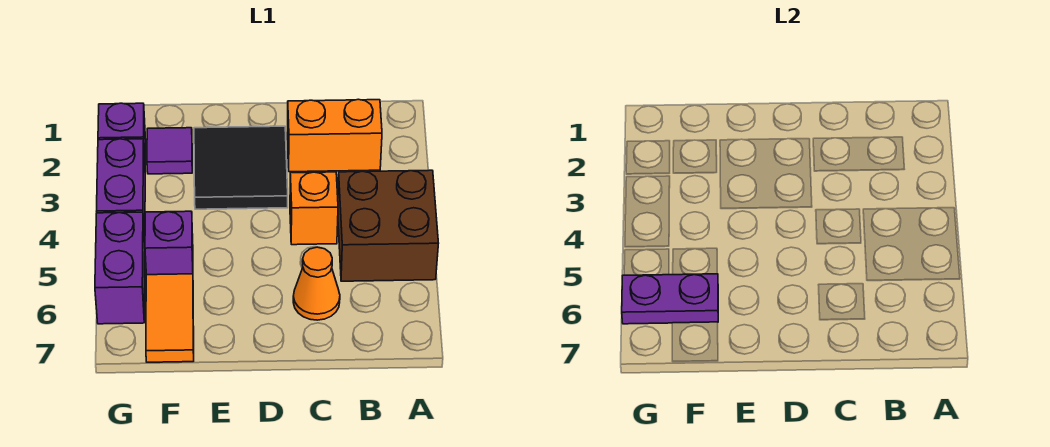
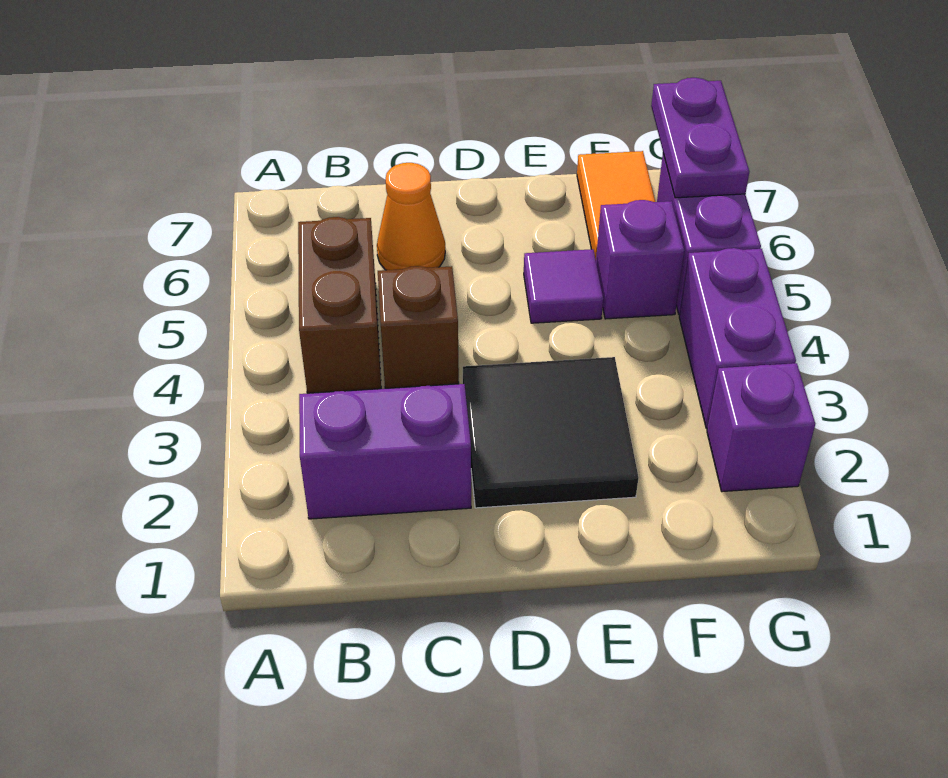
brown 2x2 brick [338,170,438,281] -> brown 1x2 brick [298,217,381,393]
orange 1x2 brick [287,99,382,172] -> purple 1x2 brick [299,384,471,519]
orange 1x1 brick [290,172,338,245] -> brown 1x1 brick [378,266,459,388]
purple 1x1 tile [147,128,192,174] -> purple 1x1 tile moved to [524,249,603,323]
purple 1x2 plate [622,274,718,324] -> purple 1x2 plate turned to [651,78,749,198]

